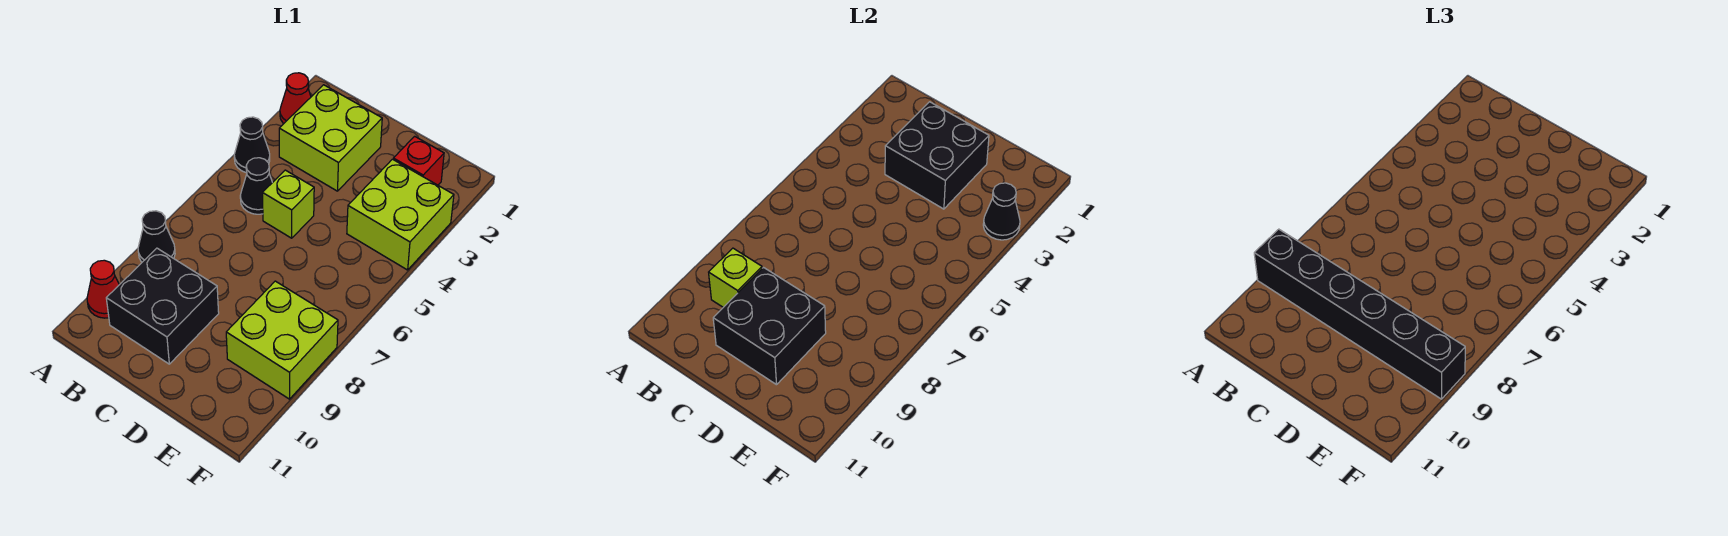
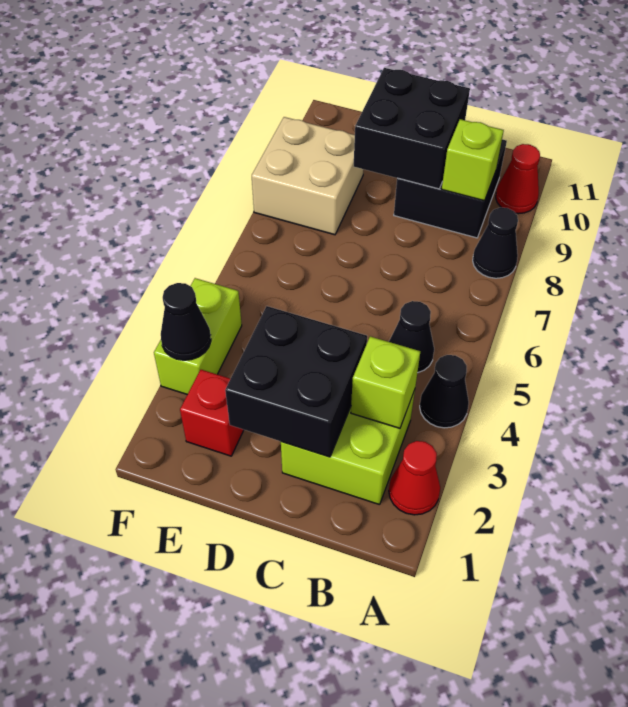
black 1x6 brick [1254,229,1465,399] -> none
lime 1x1 brick [263,170,314,238] -> lime 1x1 brick moved to [351,337,420,428]
lime 2x2 brick [347,159,454,270] -> lime 1x2 brick [154,278,242,395]
lime 2x2 brick [226,281,338,399] -> tan 2x2 brick [252,117,364,235]

